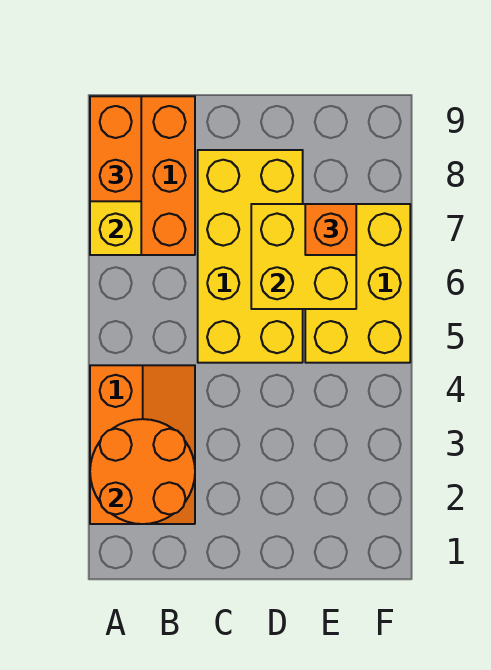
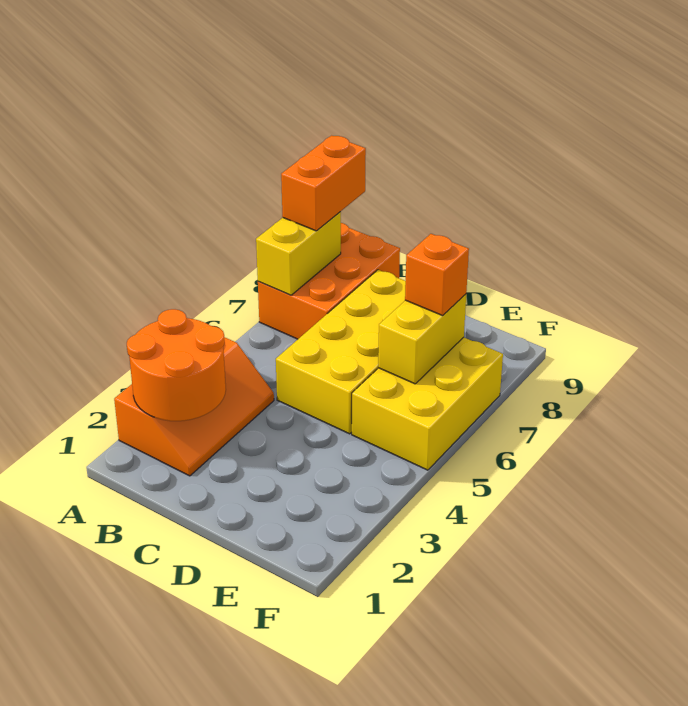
yellow 2x2 brick [251,204,356,309] -> yellow 1x2 brick [378,294,466,384]

